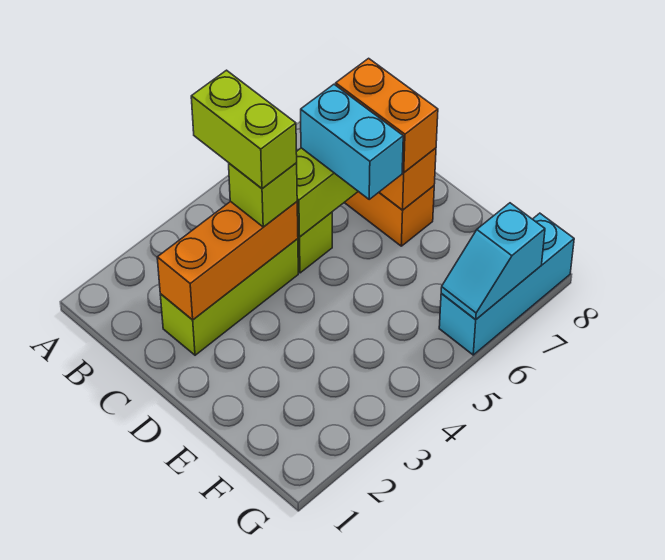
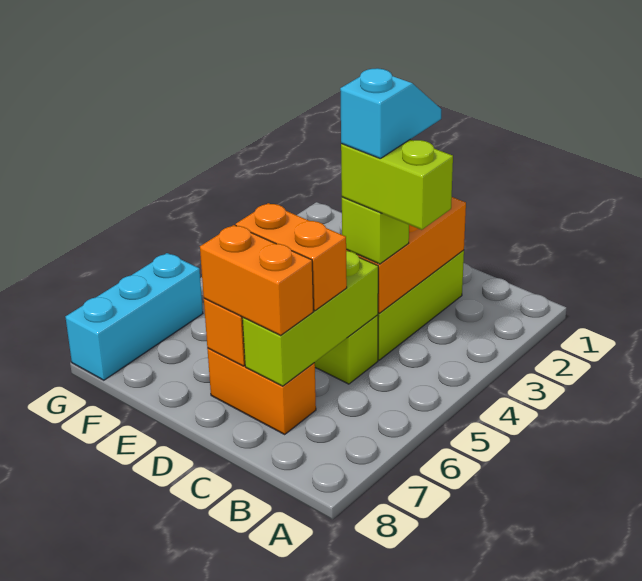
cyan 1x2 brick [301,84,403,199] -> orange 1x2 brick [236,203,347,311]
cyan 1x2 slope [441,203,545,320] -> cyan 1x2 slope moved to [340,68,441,158]

